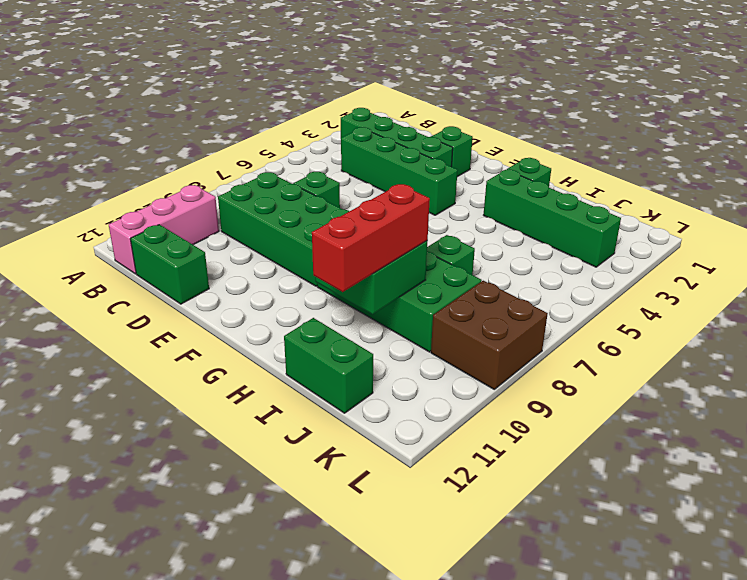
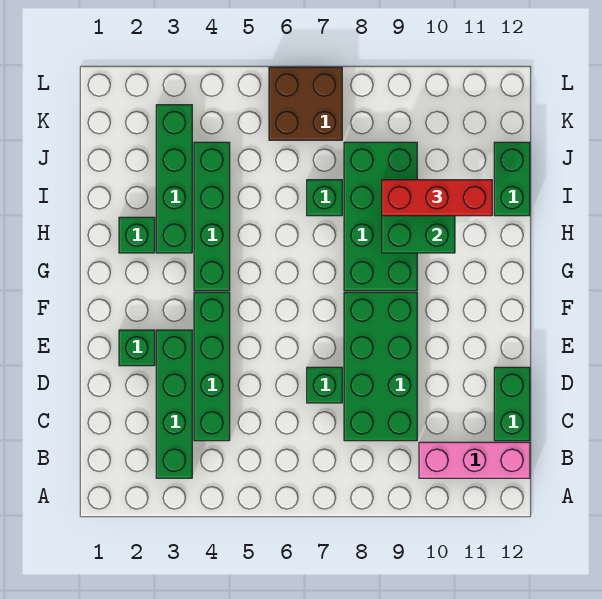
none -> green 1x4 brick [194,142,230,291]
brown 2x2 brick [431,281,548,389] -> brown 2x2 brick moved to [269,67,342,140]

